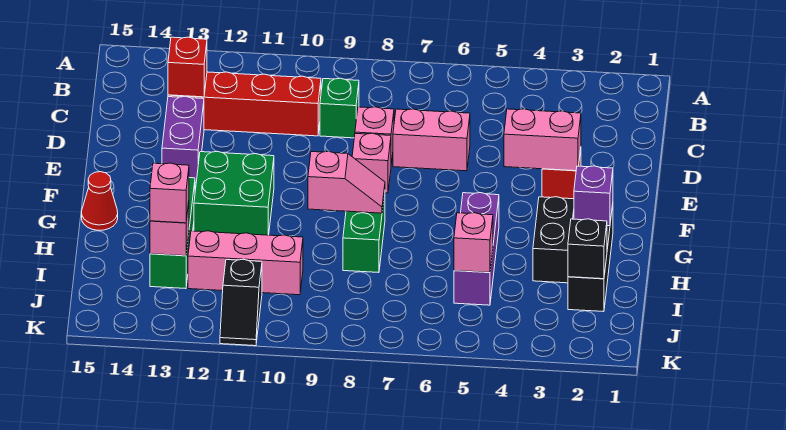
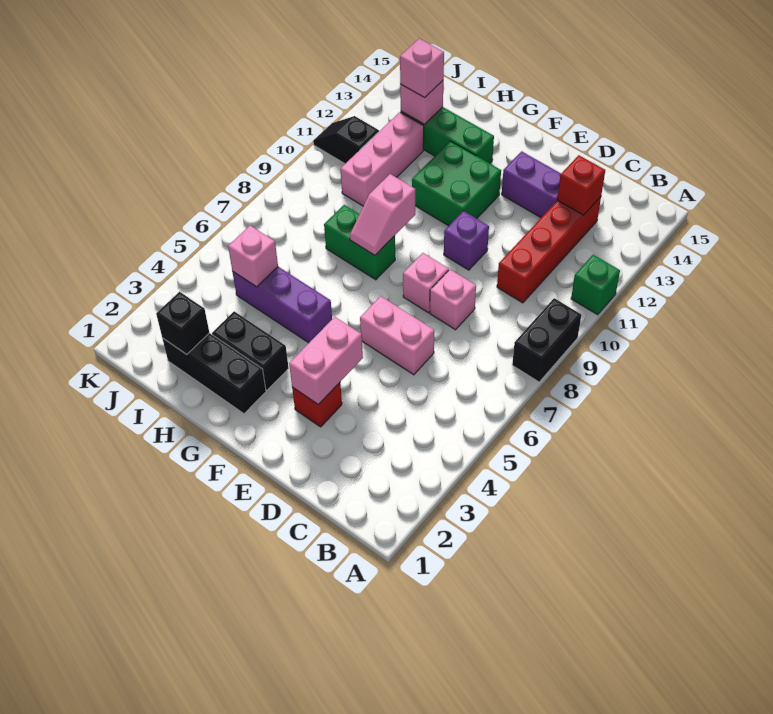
none -> black 1x2 brick [512,298,581,382]
green 1x1 brick [320,78,359,138] -> green 1x1 brick moved to [571,255,620,315]
pink 1x2 brick [393,109,470,171] -> pink 1x2 brick turned to [360,296,434,375]
purple 1x1 brick [574,166,613,226] -> purple 1x1 brick moved to [444,211,489,270]
red 1x1 cone [82,172,118,230] -> none

